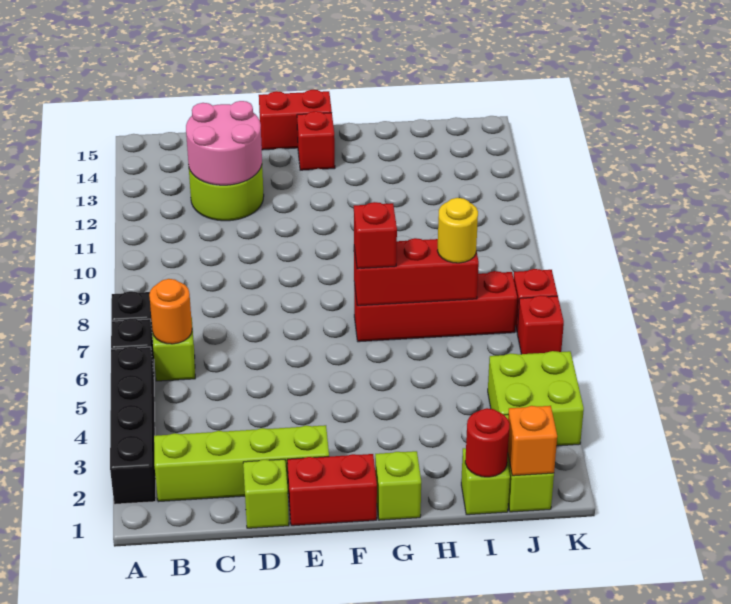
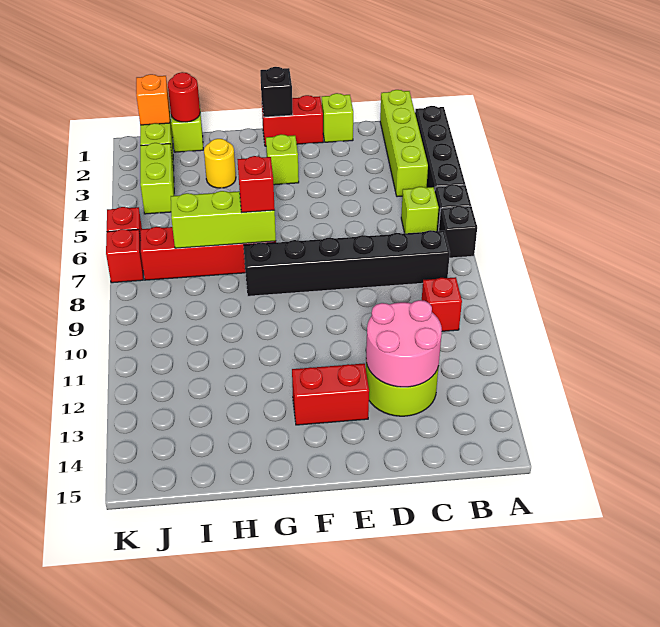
lime 1x4 brick [154,425,329,502] -> lime 1x4 brick turned to [380,90,428,197]
orange 1x1 round brick [149,279,192,344] -> none
none -> black 1x6 brick [244,230,450,296]
red 1x2 brick [259,90,332,150] -> red 1x2 brick moved to [292,364,369,425]
none -> black 1x1 brick [260,67,293,117]
red 1x1 brick [297,111,335,170] -> red 1x1 brick moved to [422,277,462,331]
lime 1x1 brick [375,451,421,520] -> lime 1x1 brick moved to [266,135,299,185]
red 1x3 brick [354,238,479,306] -> lime 1x3 brick [171,191,276,248]
yellow 1x1 round brick [437,198,478,263] -> yellow 1x1 round brick moved to [204,139,236,188]
lime 2x2 brick [488,351,584,446] -> lime 1x2 brick [140,143,174,214]

